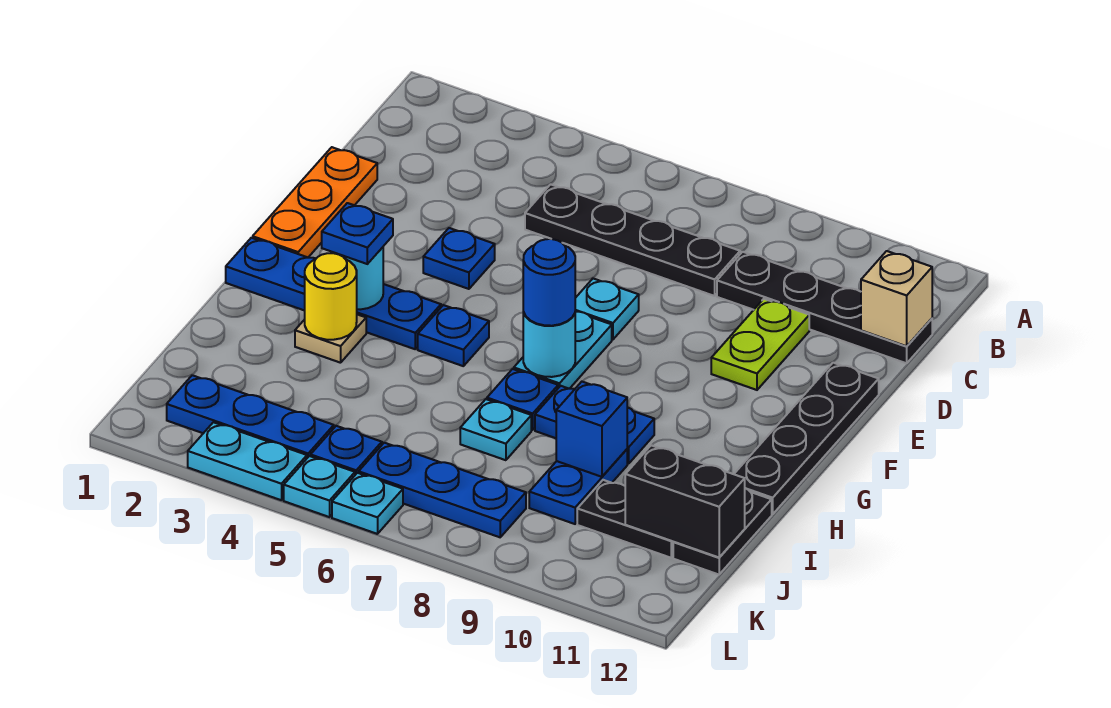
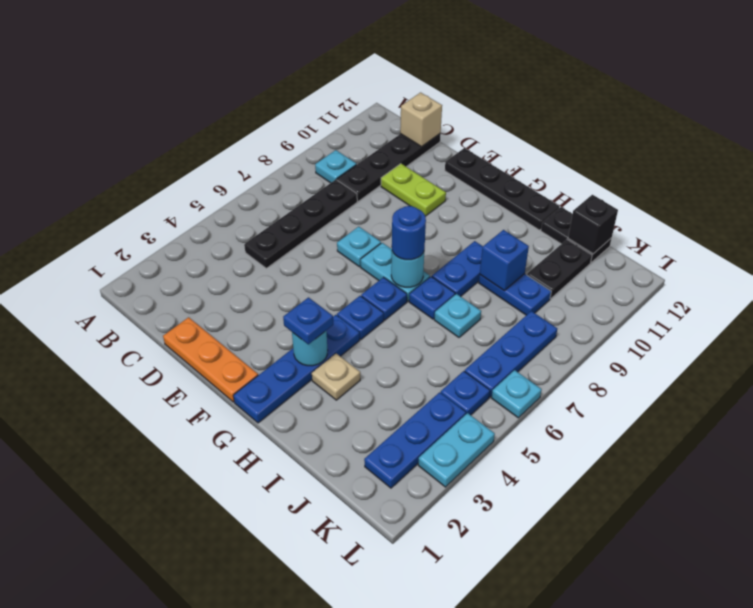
blue 1x1 plate [423,228,495,289] -> blue 1x1 plate moved to [361,277,407,320]
yellow 1x1 round brick [305,253,357,340] -> none
black 1x2 brick [625,445,745,557] -> black 1x1 brick [568,195,618,254]
cyan 1x1 plate [284,456,355,517] -> cyan 1x1 plate moved to [315,150,357,183]

